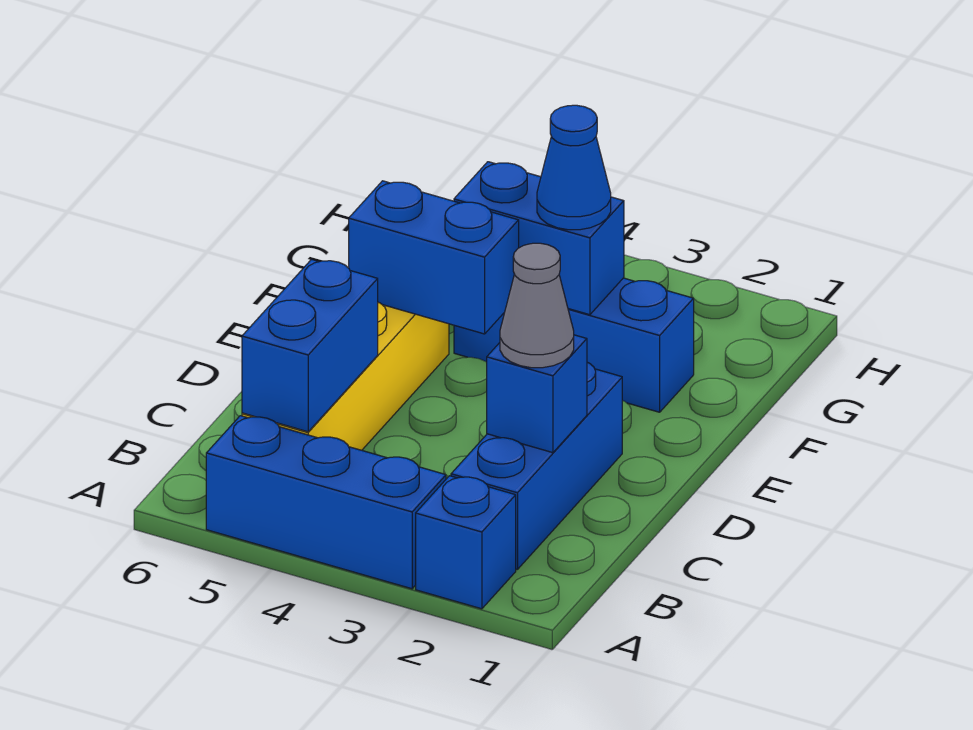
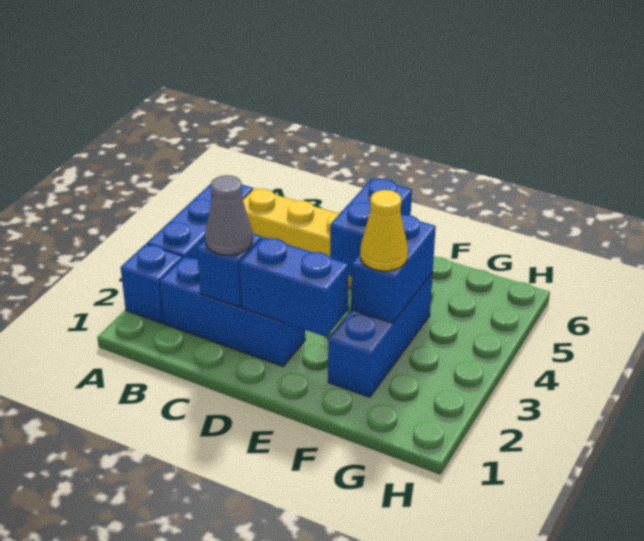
blue 1x2 brick [242,259,378,432] -> blue 1x2 brick moved to [239,237,349,337]
blue 1x1 cone [537,105,611,230] -> yellow 1x1 cone [360,190,408,271]

